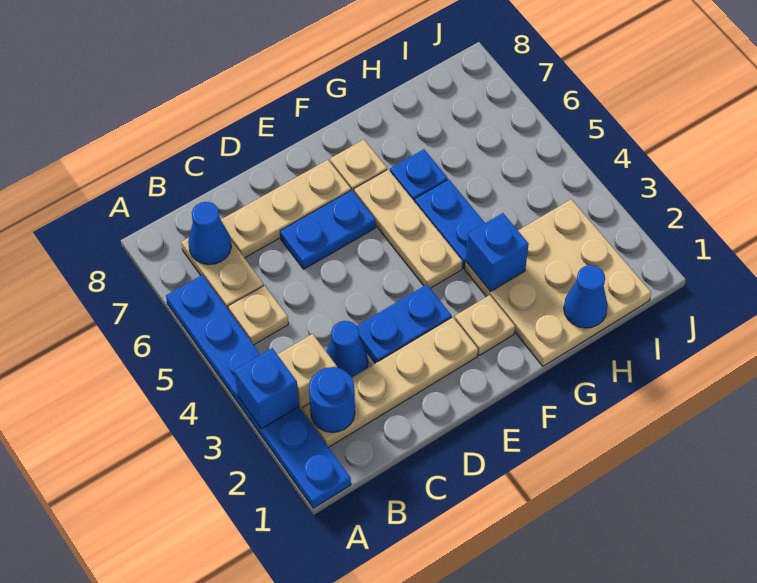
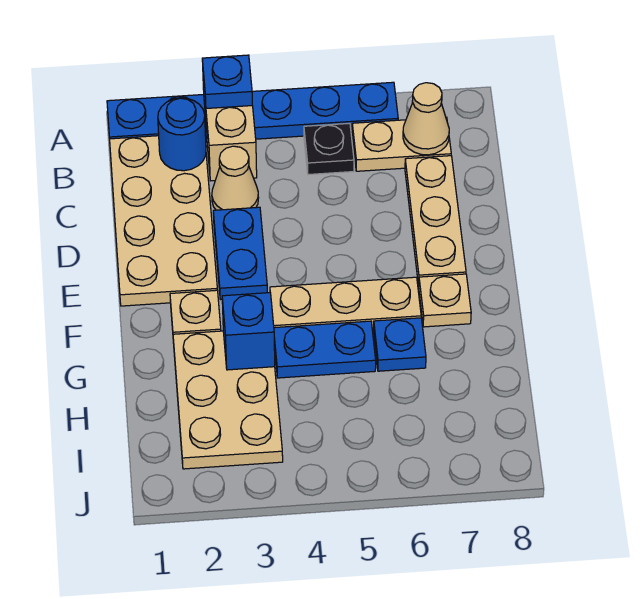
tan 1x4 plate [302,317,478,447] -> tan 2x4 plate [110,136,217,306]
tan 1x1 plate [228,285,288,345] -> black 1x1 plate [304,123,354,174]
blue 1x1 cone [188,202,231,265] -> tan 1x1 cone [403,83,449,155]
blue 1x1 cone [326,321,368,377] -> tan 1x1 cone [212,146,259,210]
blue 1x2 plate [280,190,375,269] -> none
tan 3x3 plate [465,199,651,366] -> tan 2x3 plate [173,331,283,469]
blue 1x1 cone [564,265,608,328] -> none

